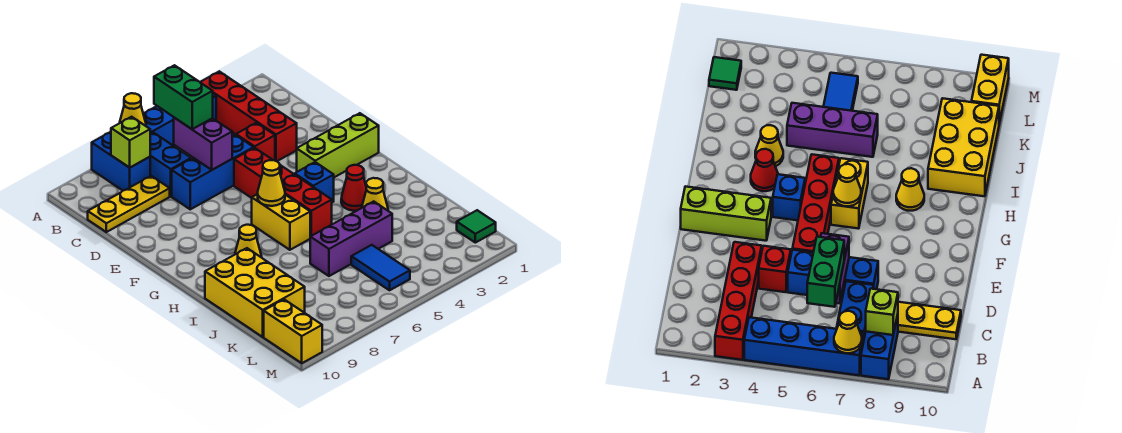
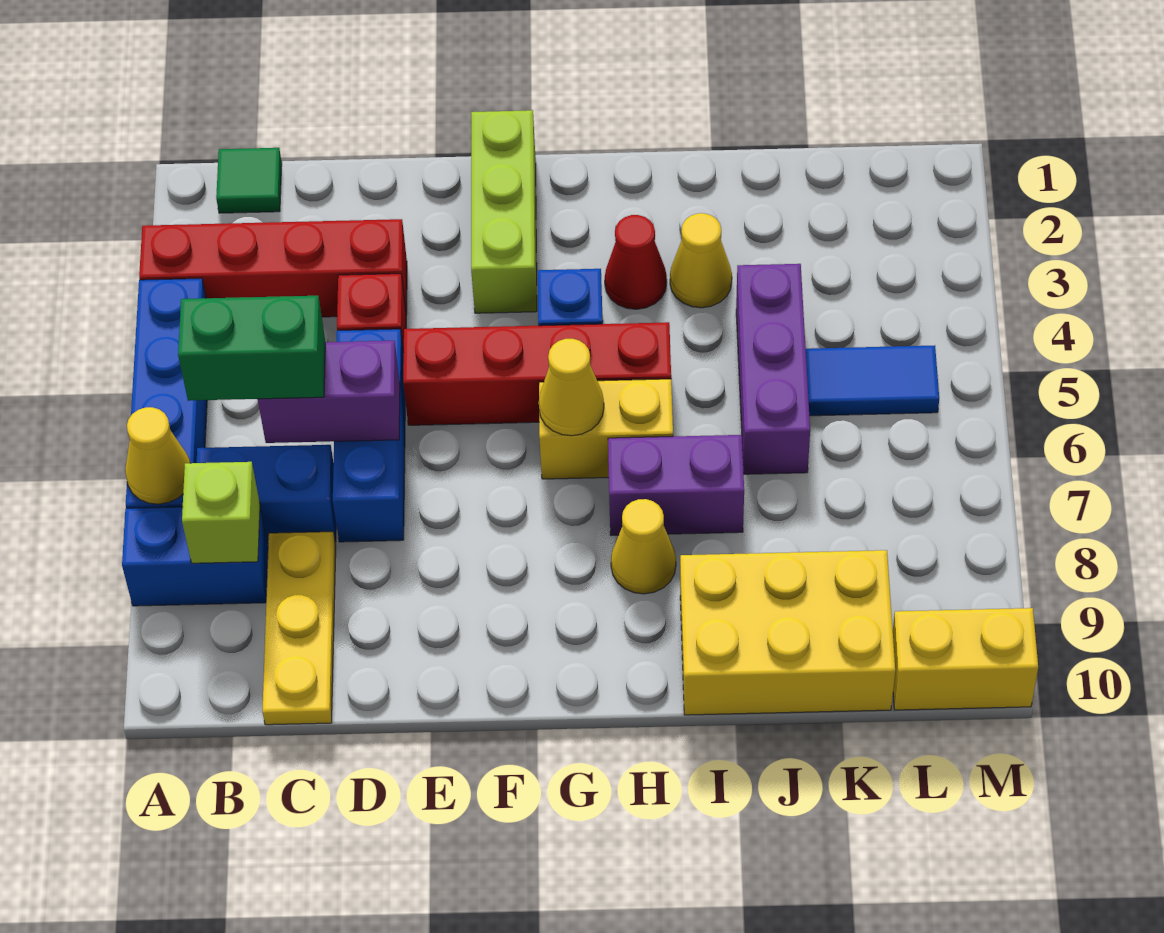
none -> purple 1x2 brick [608,435,744,535]
green 1x1 tile [457,210,496,243] -> green 1x1 tile moved to [216,148,282,213]

